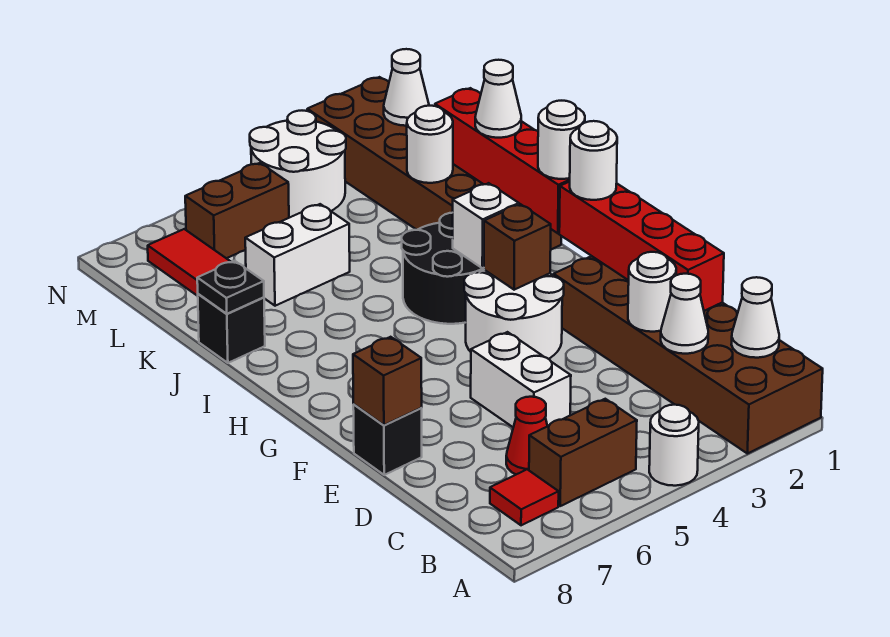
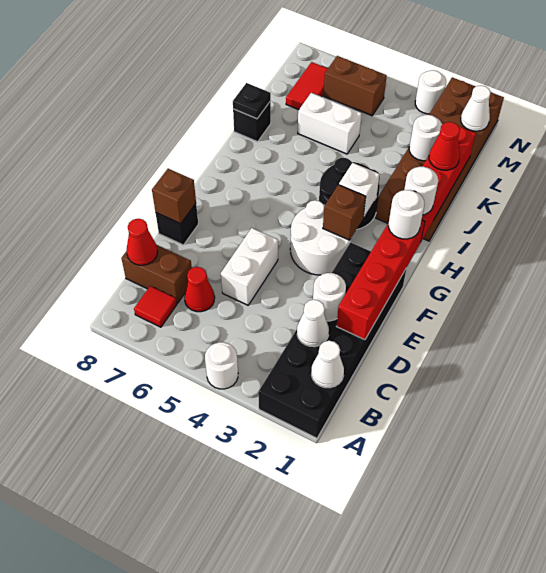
brown 2x6 brick [554,256,823,454] -> black 2x6 brick [258,242,407,438]
brown 1x2 brick [529,399,637,506] -> brown 1x2 brick moved to [121,245,192,303]
none -> red 1x1 cone [126,219,158,265]
white 1x1 cone [475,60,521,138] -> red 1x1 cone [429,122,460,170]
white 2x2 round brick [250,111,346,218] -> white 1x1 round brick [415,70,446,114]

